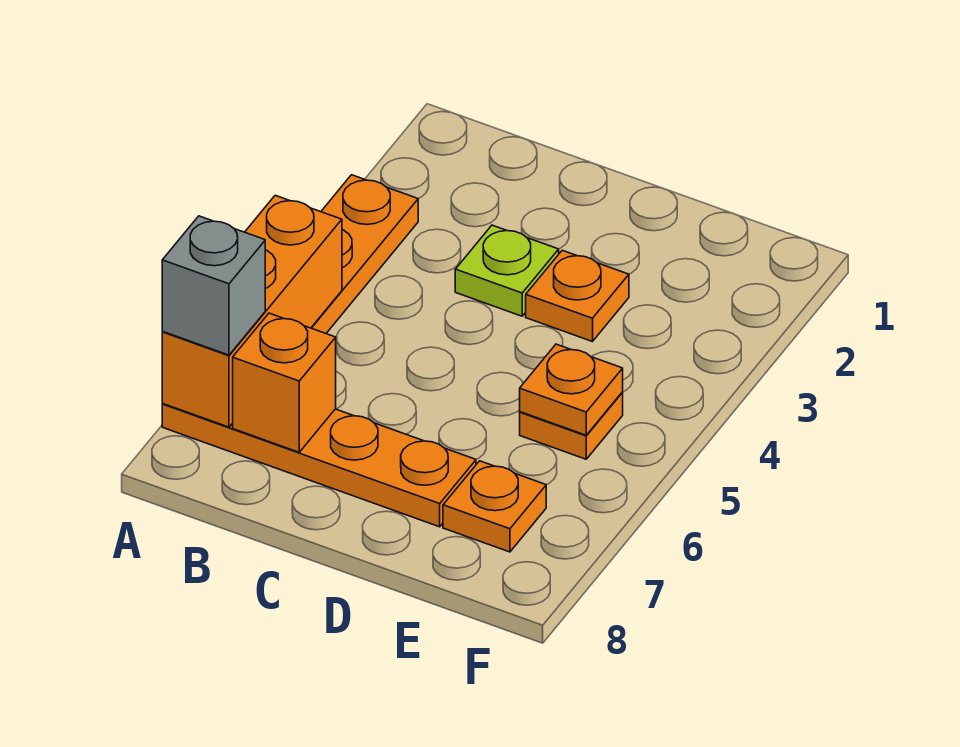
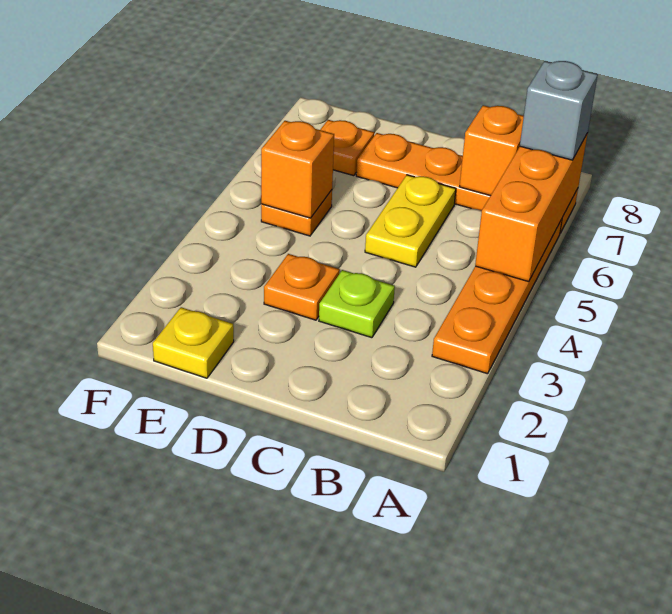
none -> yellow 1x2 plate [365,175,456,267]
none -> yellow 1x1 plate [153,307,234,378]
orange 1x1 plate [520,344,623,435] -> orange 1x1 brick [261,121,334,218]

